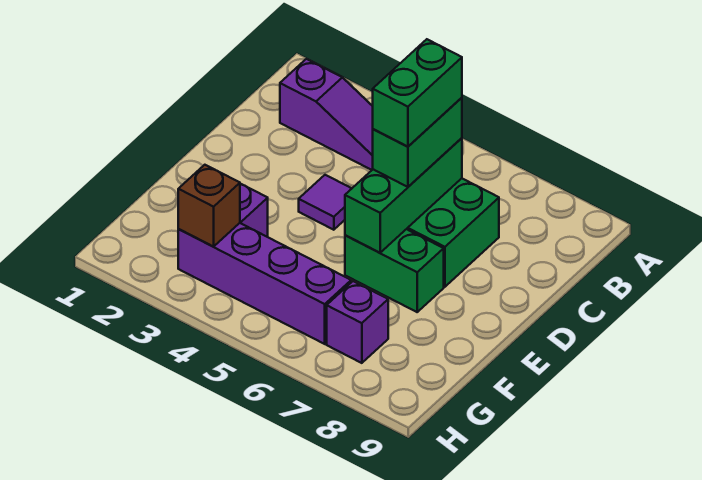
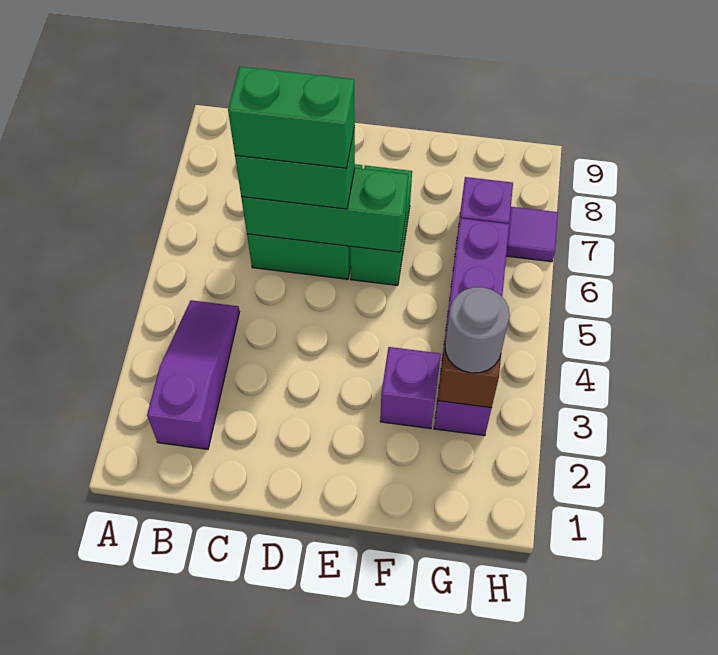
purple 1x1 tile [299,175,352,230] -> purple 1x1 tile moved to [506,207,558,262]
none -> grey 1x1 round brick [445,287,510,373]

